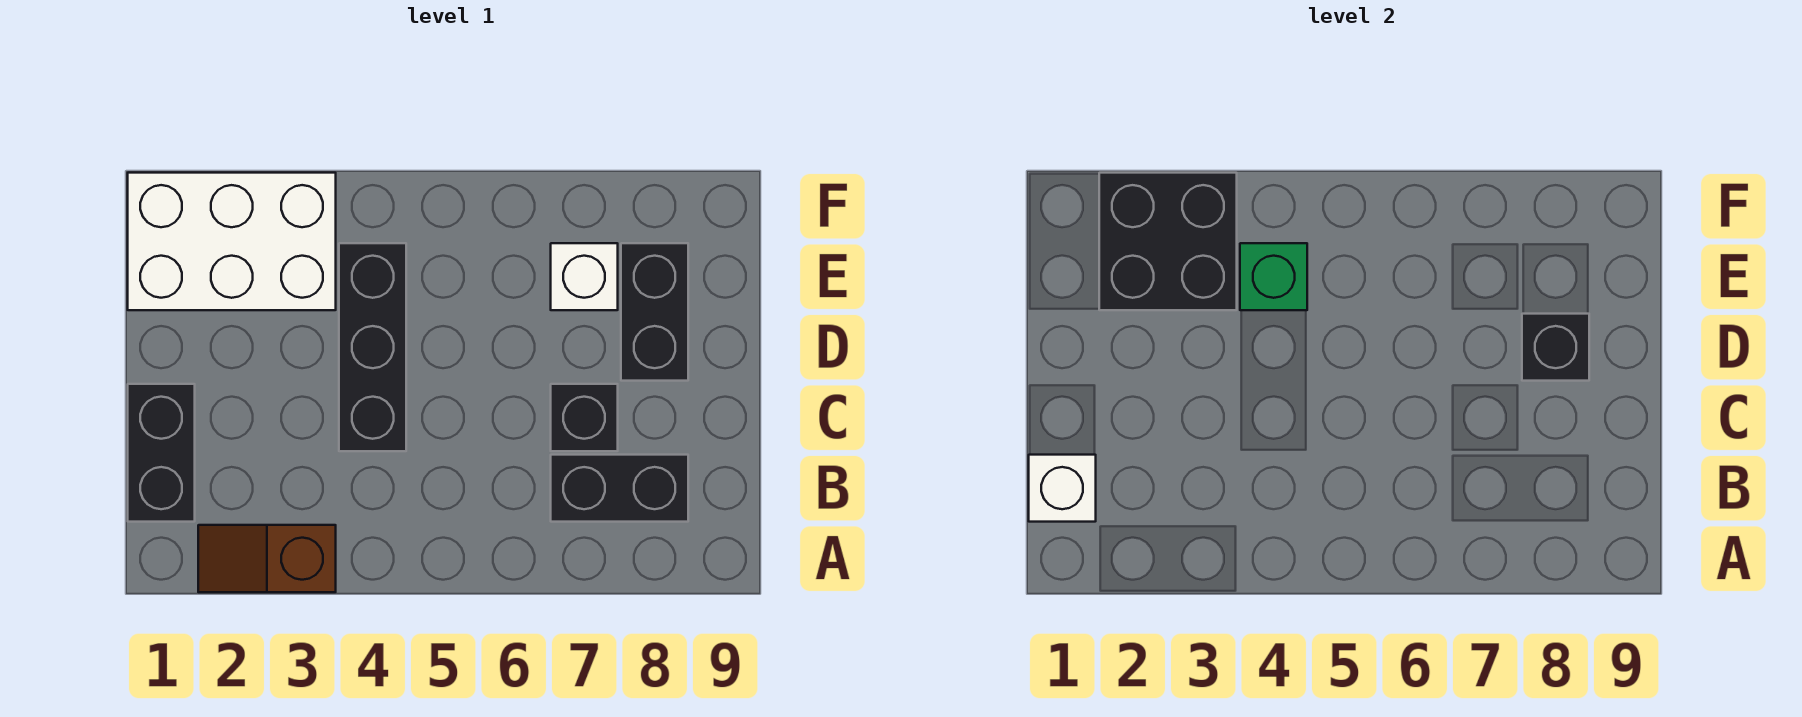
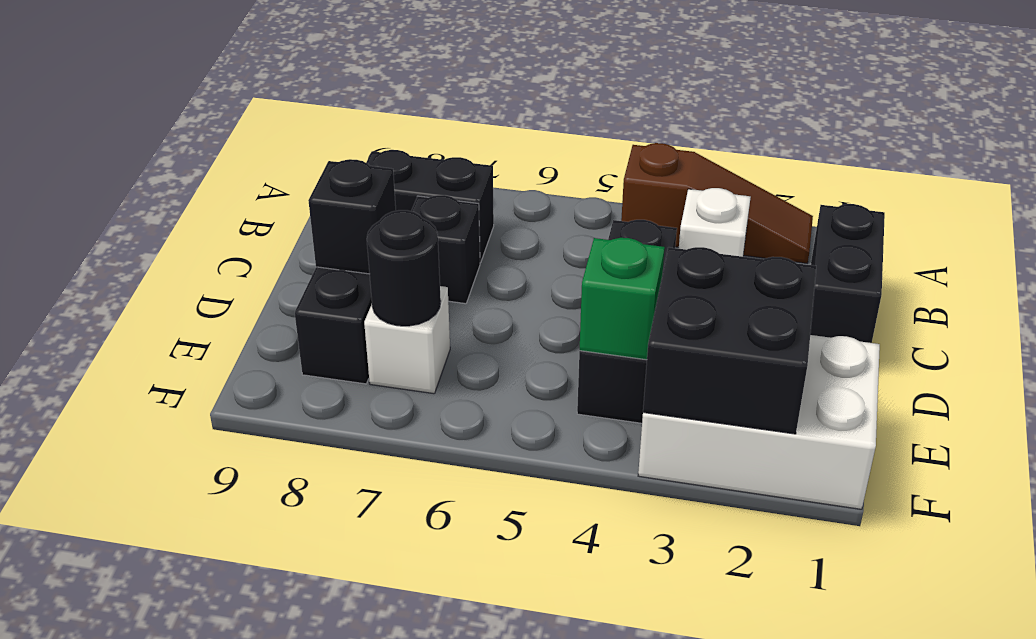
brown 1x2 slope [198,525,336,592] -> brown 1x3 slope [621,143,813,263]
white 1x1 brick [1029,455,1096,522] -> white 1x1 brick moved to [679,188,751,257]
none -> black 1x1 round brick [367,210,441,326]

